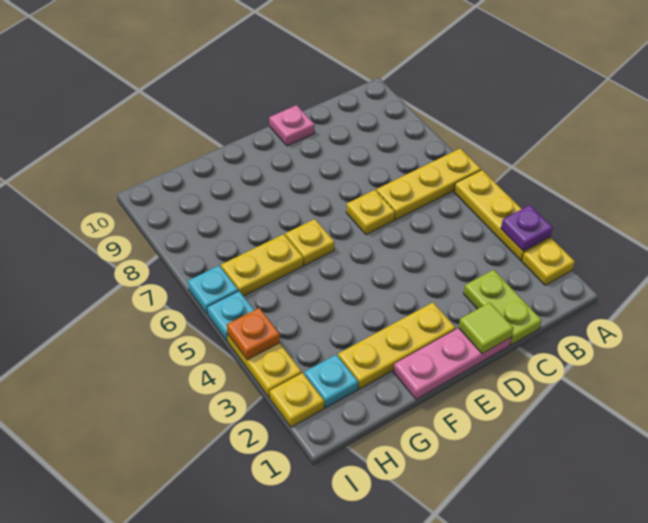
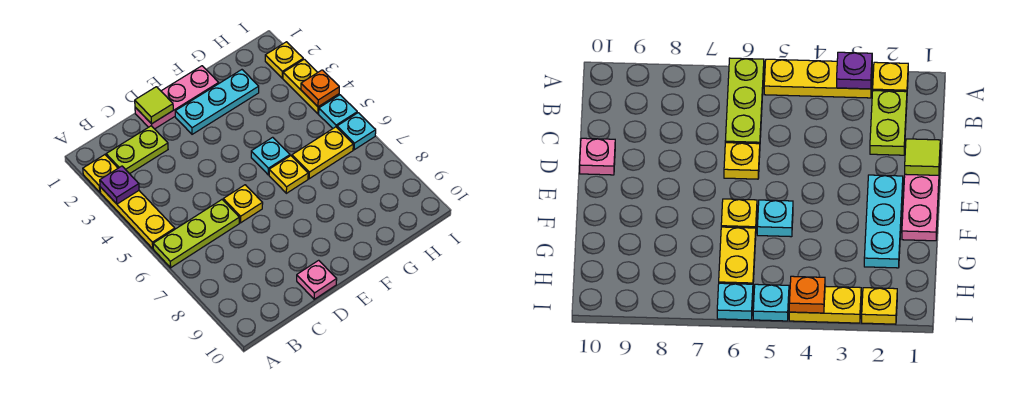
yellow 1x3 plate [376,148,481,220] -> lime 1x3 plate [153,200,239,268]
lime 1x2 plate [464,270,542,345] -> lime 1x2 plate turned to [106,126,168,174]
yellow 1x3 plate [338,303,456,389] -> cyan 1x3 plate [175,70,259,134]
cyan 1x1 plate [304,355,358,408] -> cyan 1x1 plate moved to [251,137,290,175]

